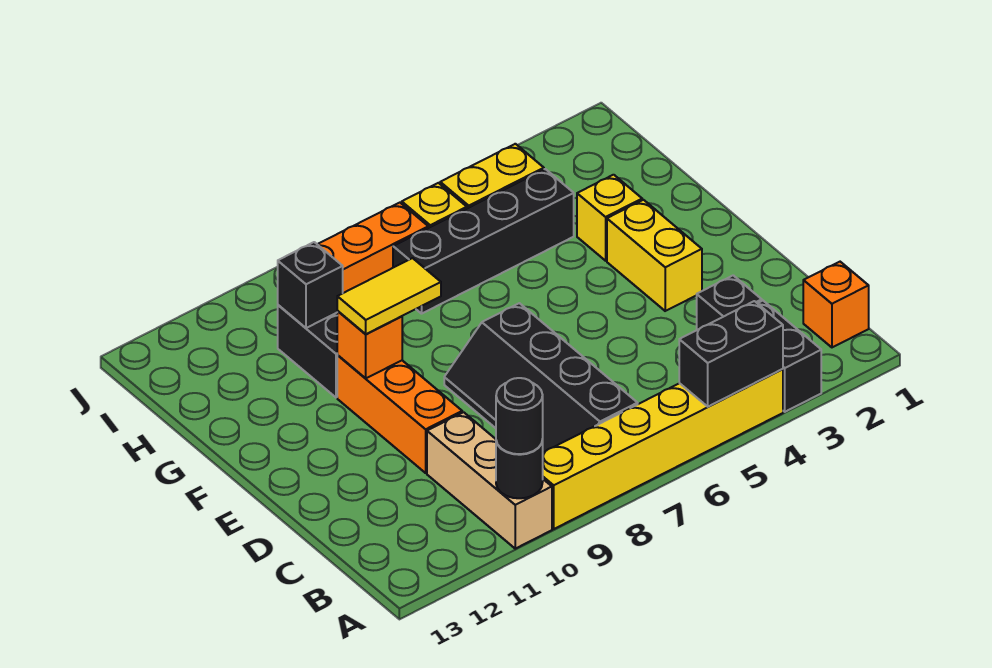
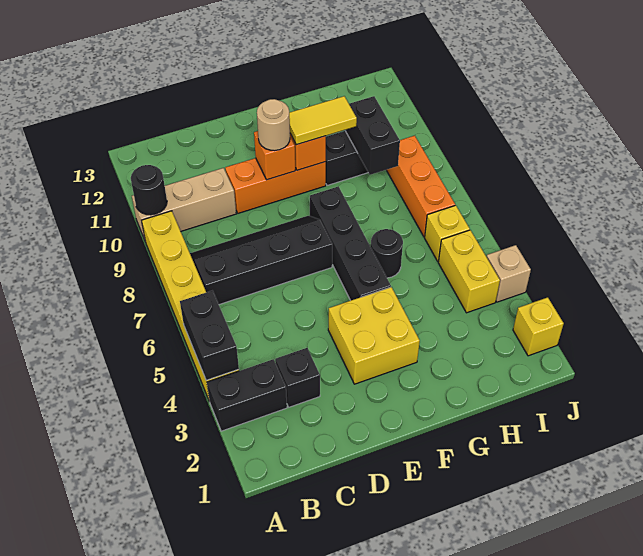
black 1x1 round brick [496,378,543,454] -> black 1x1 round brick moved to [371,229,403,278]
orange 1x1 brick [803,262,869,347] -> orange 1x1 brick moved to [254,131,295,180]
yellow 1x2 brick [607,200,702,311] -> yellow 2x2 brick [328,287,420,384]
none -> tan 1x1 round brick [257,99,290,151]
yellow 1x2 tile [337,258,441,334] -> yellow 1x2 tile turned to [289,96,357,145]
yellow 1x1 brick [577,175,642,261] -> yellow 1x1 brick moved to [513,297,564,356]
black 1x4 brick [393,169,574,314] -> black 1x4 brick moved to [310,186,391,301]
black 1x1 brick [278,242,343,328] -> black 1x2 brick [345,96,400,175]
none -> tan 1x1 brick [487,245,531,302]

